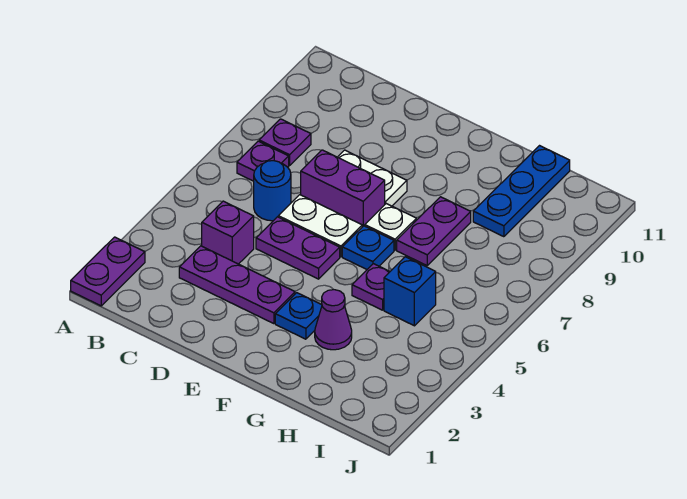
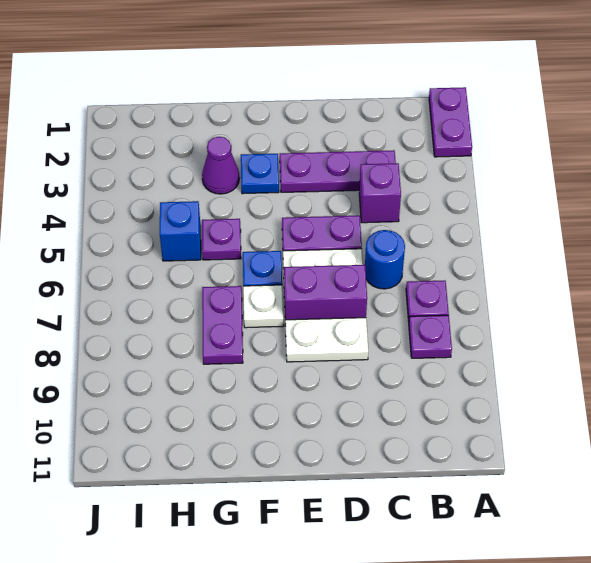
blue 1x3 plate [473,146,570,237] -> none

